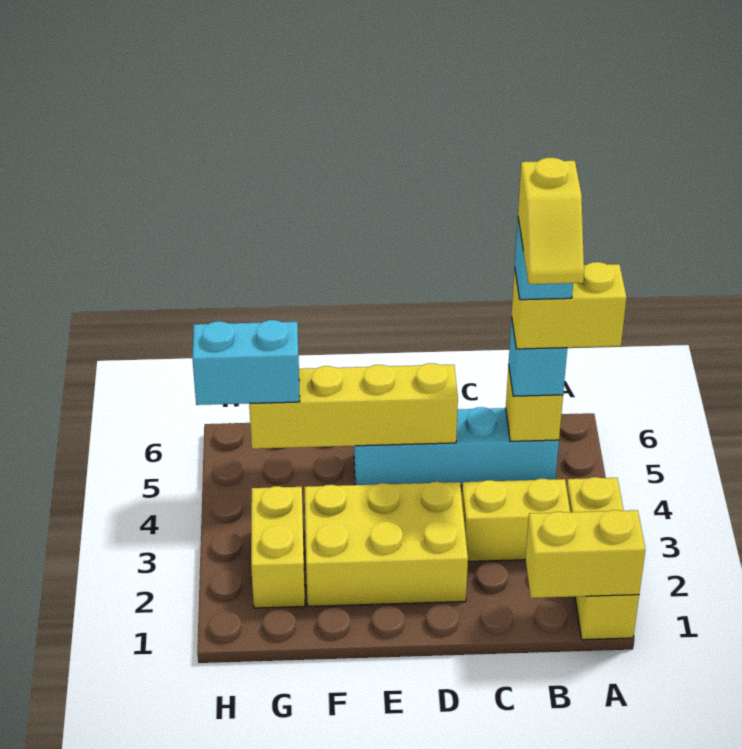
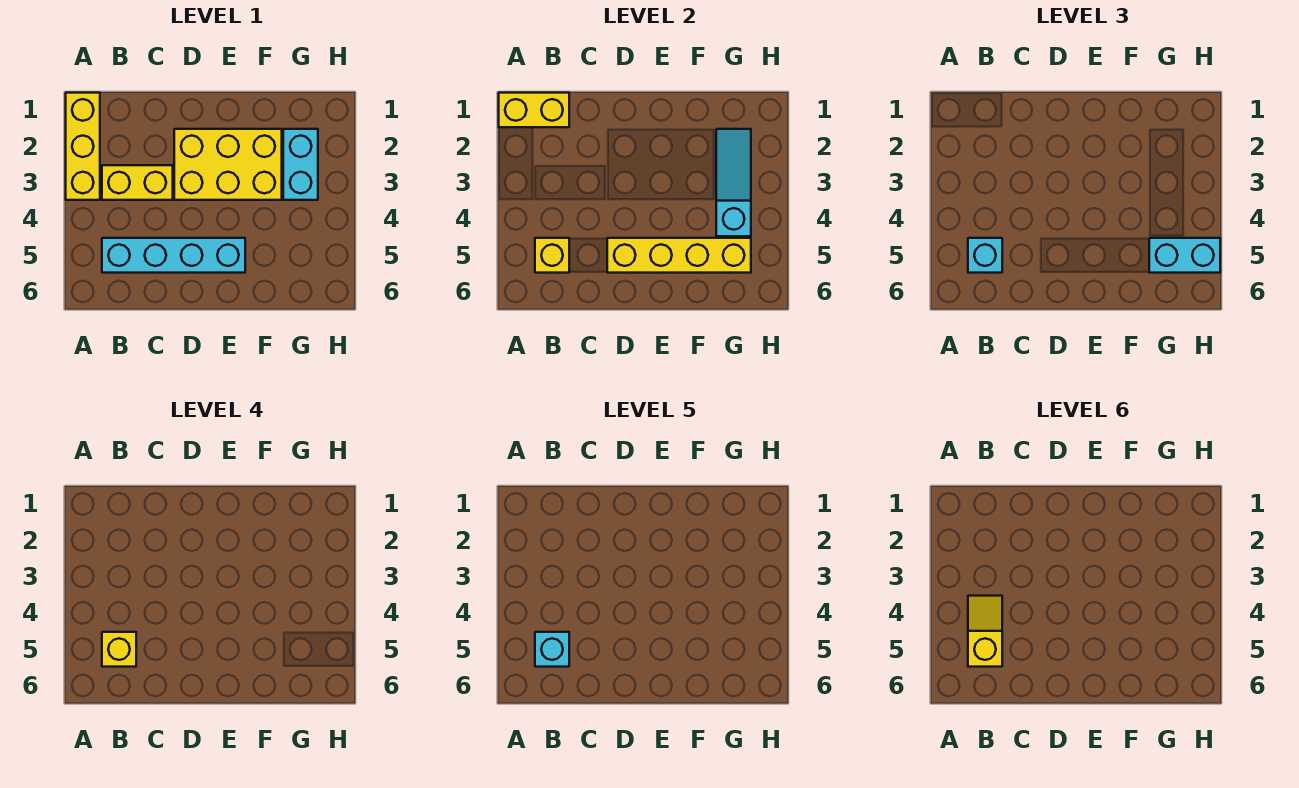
yellow 1x2 brick [512,262,627,349] -> yellow 1x1 brick [102,632,136,667]
yellow 1x2 brick [251,486,305,608] -> cyan 1x2 brick [283,129,318,200]
none -> cyan 1x3 slope [716,129,751,236]

